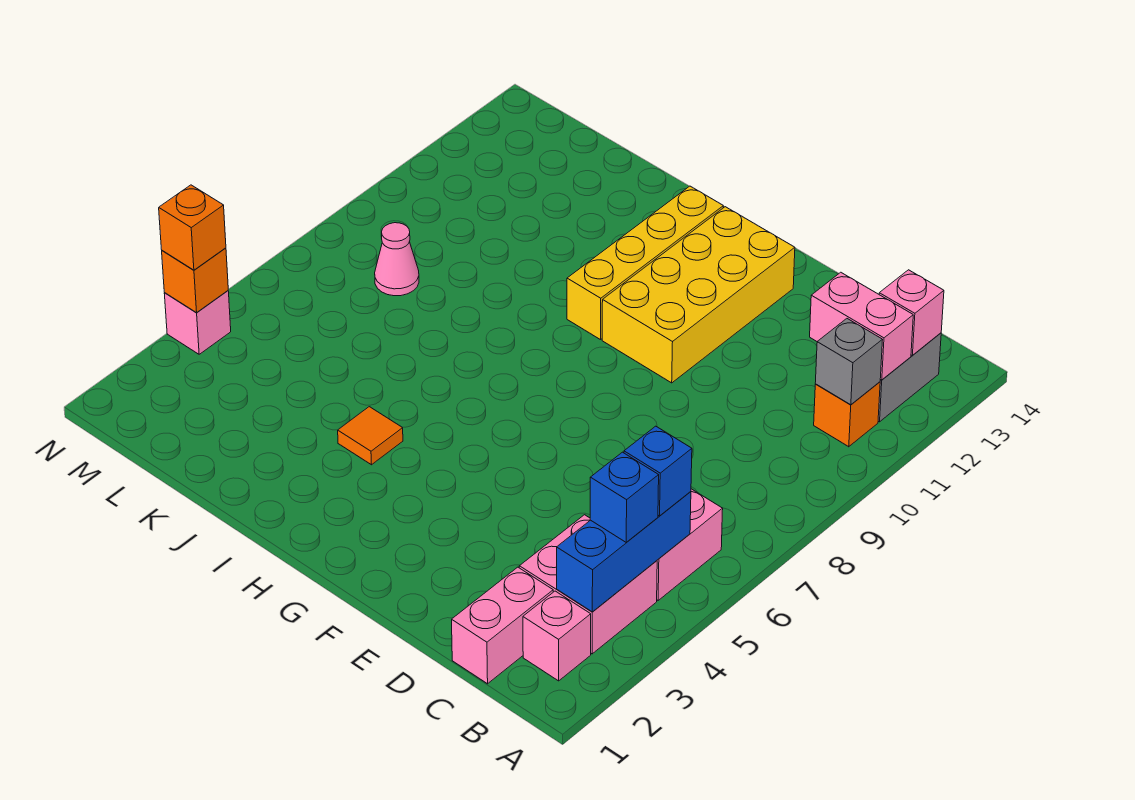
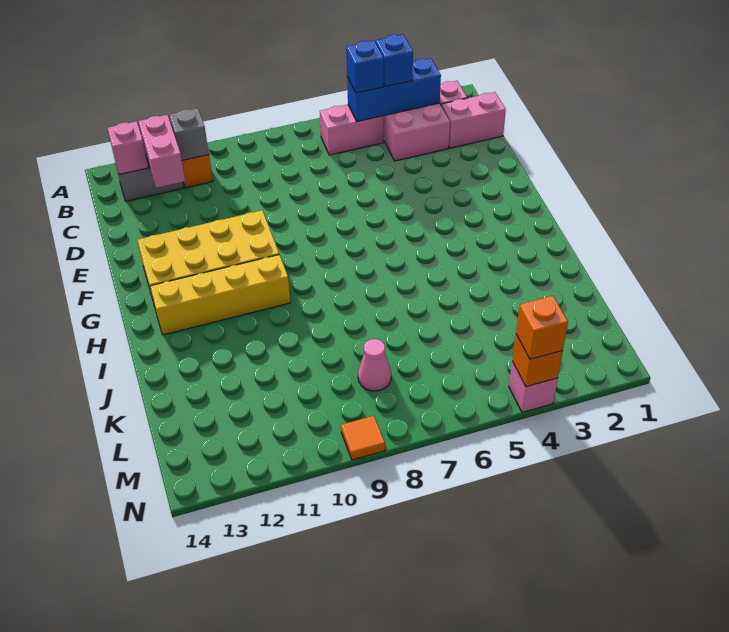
orange 1x1 tile [338,407,403,465] -> orange 1x1 tile moved to [341,416,385,460]

